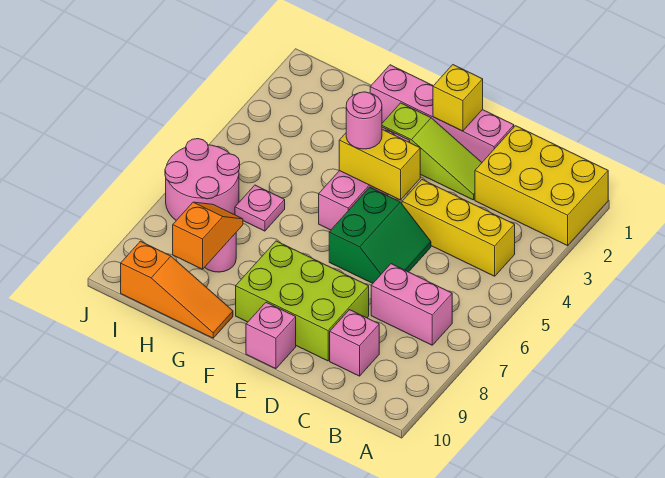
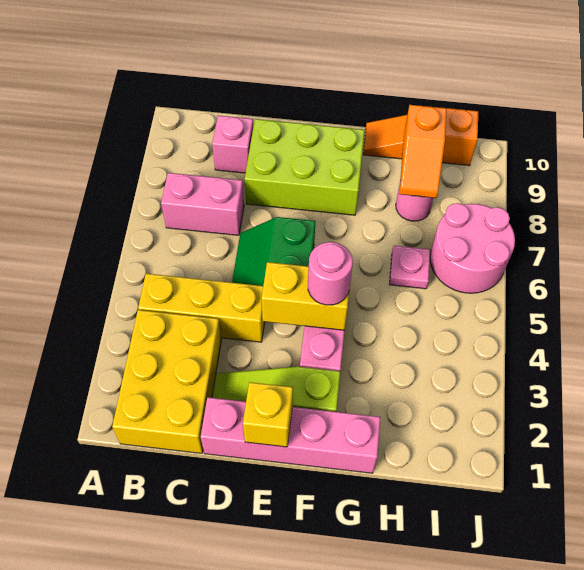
yellow 2x3 brick [475,126,608,246] -> yellow 2x3 brick turned to [112,310,222,453]
pink 1x1 brick [246,302,296,369] -> none

